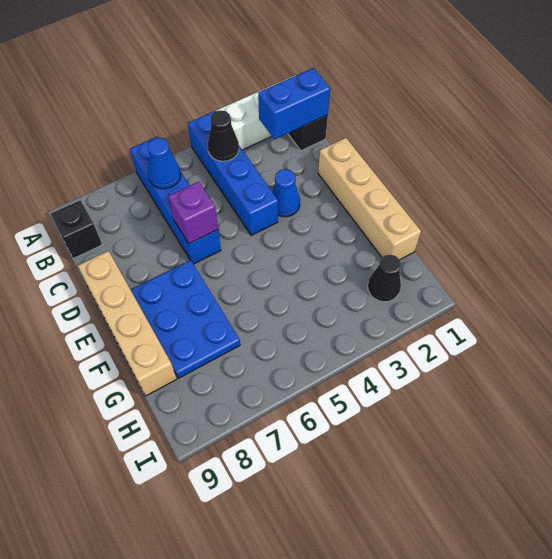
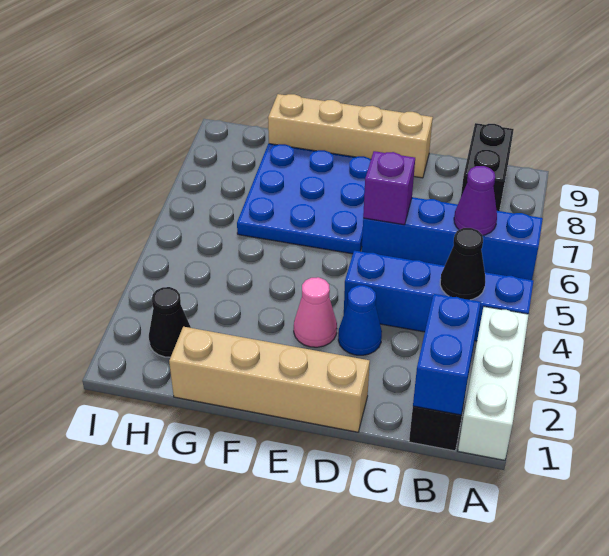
blue 1x1 cone [148,138,181,189] -> purple 1x1 cone [454,166,497,235]
black 1x1 brick [51,200,102,259] -> black 1x2 brick [461,123,514,211]
none -> pink 1x1 cone [294,277,337,347]
blue 2x3 plate [131,260,240,378] -> blue 3x3 plate [237,144,371,254]

